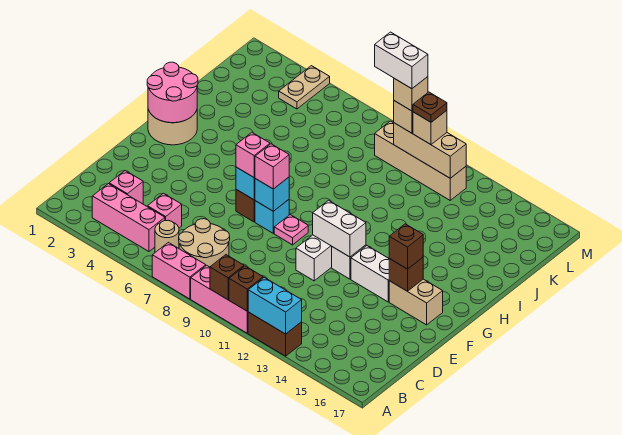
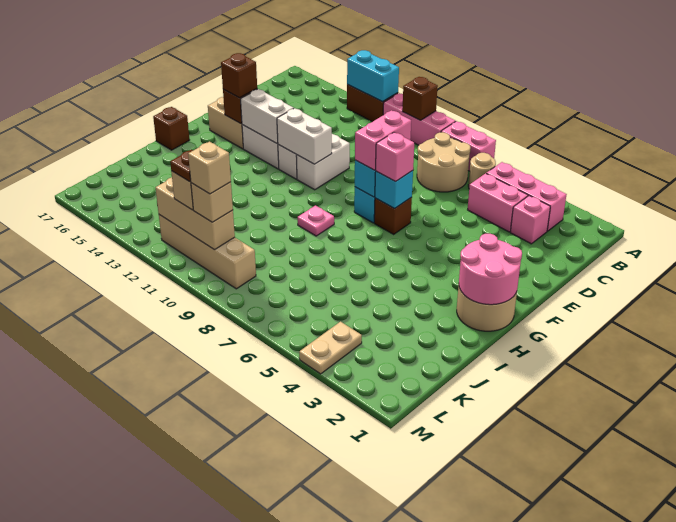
brown 1x1 brick [229,266,263,311] -> brown 1x1 brick moved to [153,107,189,150]
pink 1x1 brick [148,193,182,228] -> pink 1x2 brick [468,173,528,232]
pink 1x1 brick [255,144,289,189] -> pink 1x2 brick [355,110,411,170]
pink 1x1 plate [274,215,308,245] -> pink 1x1 plate moved to [298,206,334,236]
white 1x2 brick [375,32,428,89] -> white 1x2 brick moved to [241,89,294,143]

